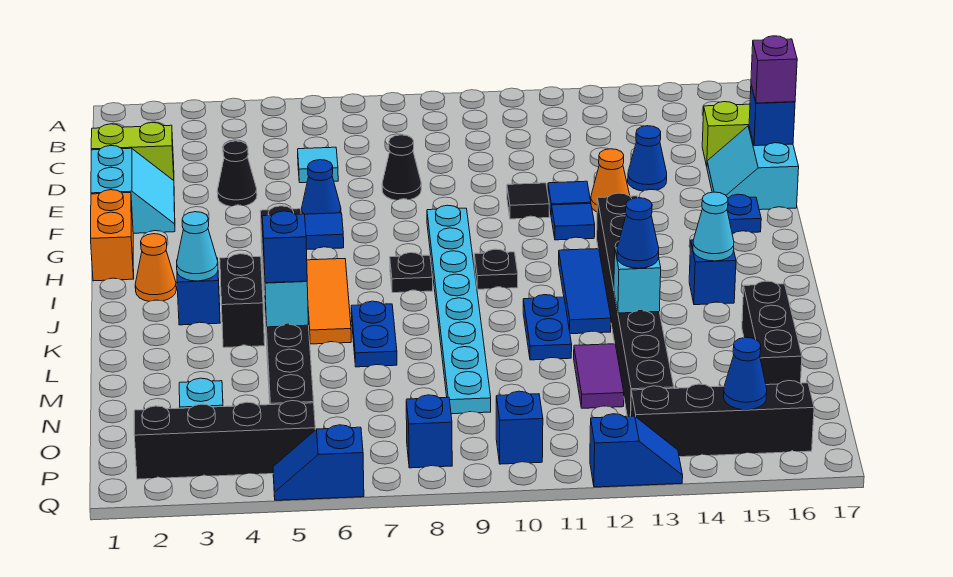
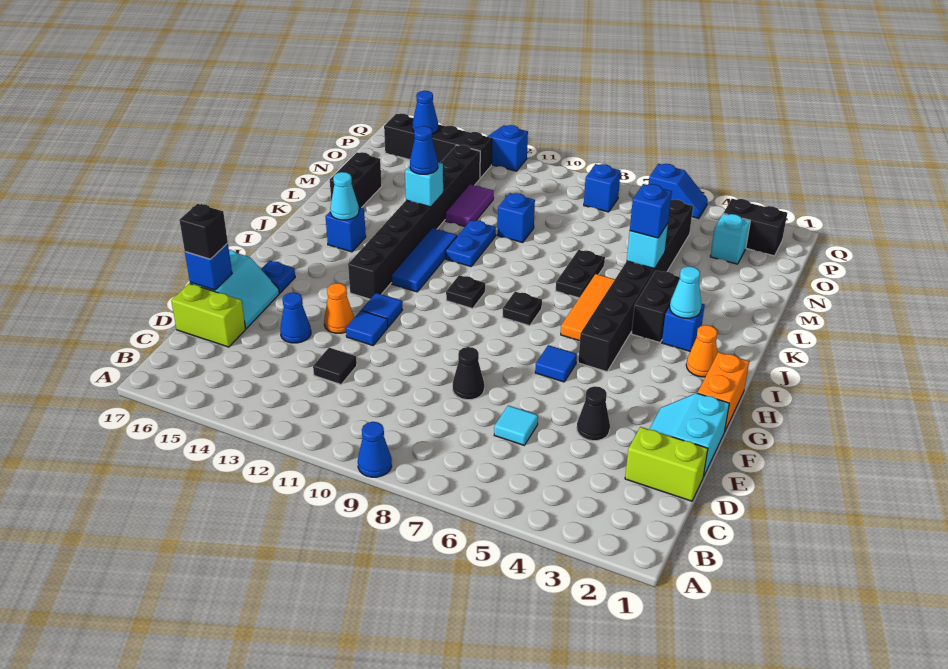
purple 1x1 brick [751,36,797,103] -> black 1x1 brick [179,204,228,259]
blue 1x1 cone [301,160,341,214] -> blue 1x1 cone moved to [358,422,392,477]
black 1x1 tile [507,183,549,219] -> black 1x1 tile moved to [313,348,357,384]
cyan 1x8 plate [427,205,491,414] -> none
blue 1x2 plate [351,301,397,367] -> black 1x2 plate [556,250,605,298]
black 1x3 brick [742,281,802,385] -> black 1x2 brick [330,152,382,208]
black 1x4 brick [134,401,315,479] -> black 1x2 brick [723,199,787,256]
blue 1x1 brick [496,391,543,464] -> blue 1x1 brick moved to [497,193,535,243]

